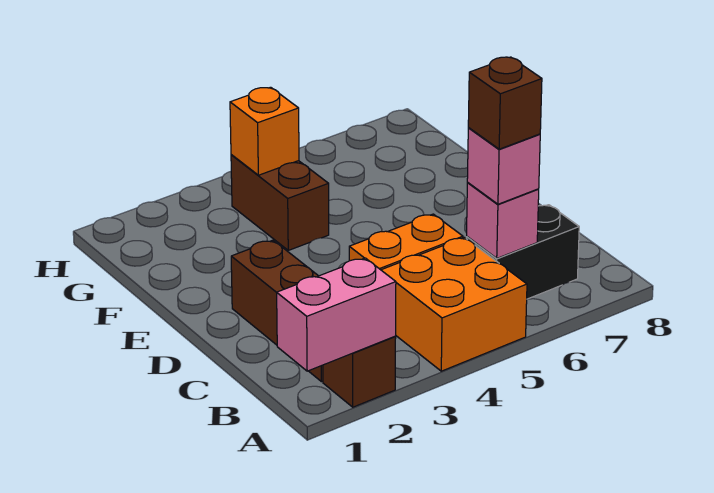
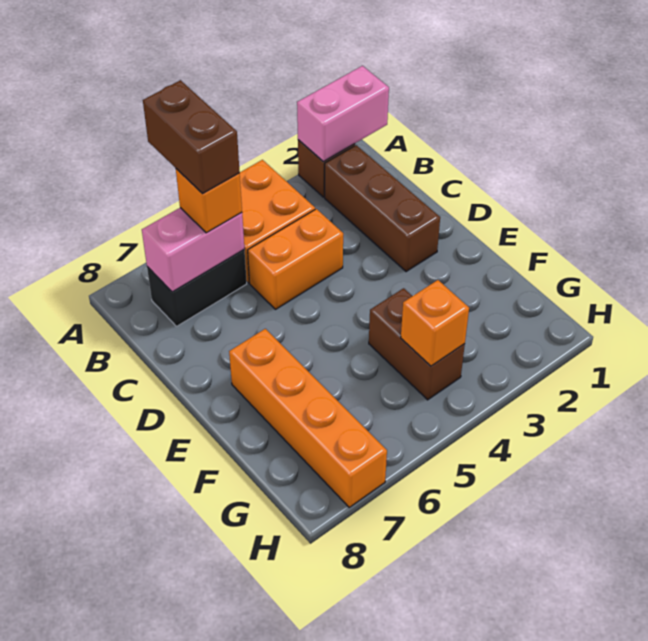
pink 1x1 brick [467,183,539,258] -> pink 1x2 brick [142,208,244,292]
pink 1x1 brick [467,128,540,204] -> orange 1x1 brick [176,169,242,233]
brown 1x1 brick [468,57,542,149] -> brown 1x2 brick [143,80,240,194]
none -> orange 1x4 brick [229,329,387,507]

